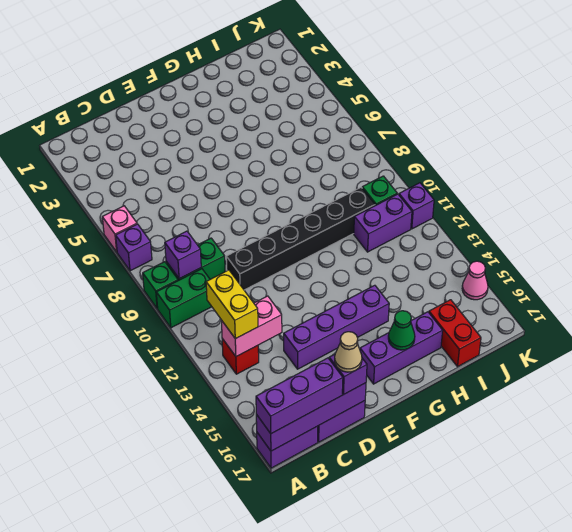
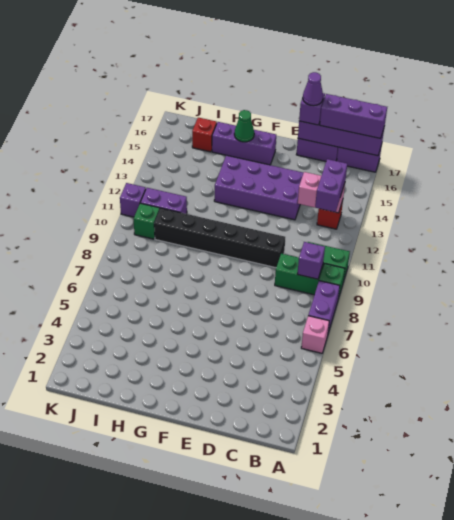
purple 1x1 brick [116,224,152,271] -> purple 1x2 brick [308,281,340,333]
yellow 1x2 brick [206,270,258,339] -> purple 1x2 brick [315,159,347,212]
purple 1x4 brick [284,285,389,369] -> purple 2x4 brick [214,155,303,220]
tan 1x1 cone [335,332,362,372] -> purple 1x1 cone [303,72,323,106]
red 1x2 brick [429,300,481,367] -> red 1x1 brick [192,118,217,152]
pink 1x1 cone [462,261,488,300] -> none

